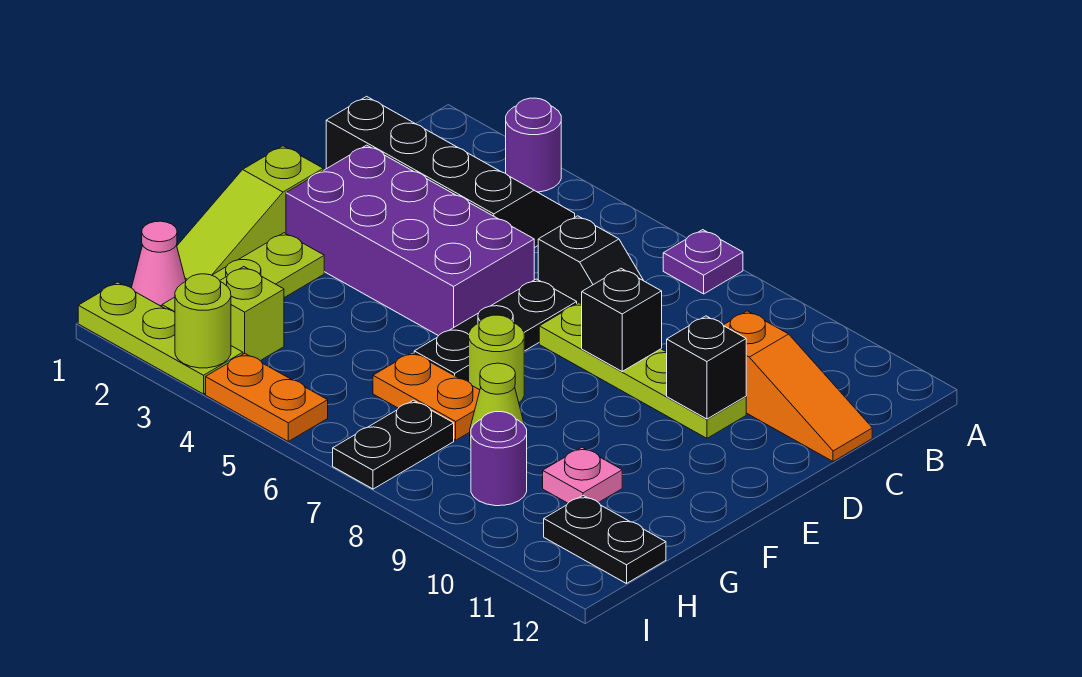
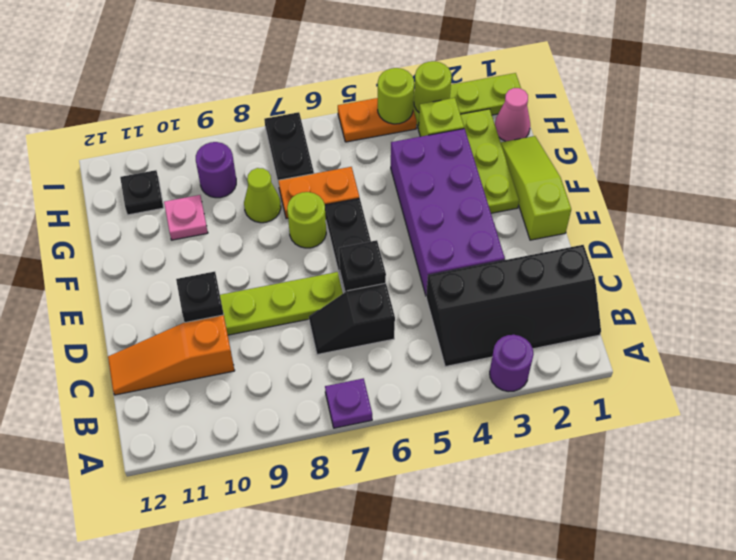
purple 2x4 brick [286,145,534,336] -> purple 2x4 brick turned to [391,129,505,295]
black 1x1 brick [582,269,662,371] -> black 1x1 brick moved to [339,240,386,292]
black 1x2 plate [544,496,666,584] -> black 1x1 plate [120,170,164,215]
none -> lime 1x1 round brick [378,68,414,124]

